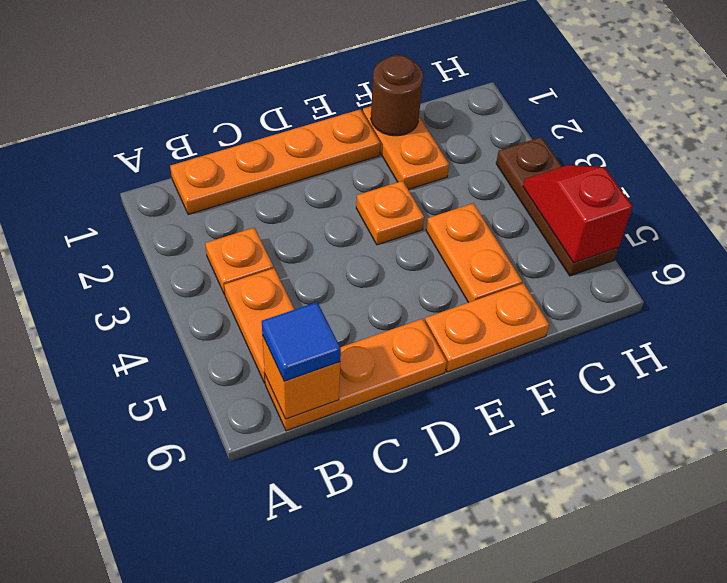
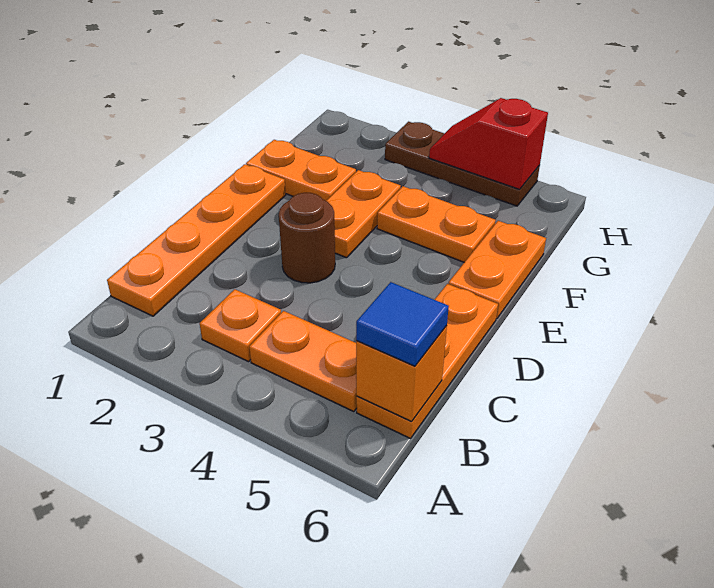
orange 1x1 plate [356,181,424,245] -> orange 1x2 plate [326,170,401,258]
brown 1x1 round brick [371,55,423,136] -> brown 1x1 round brick moved to [279,193,335,283]

